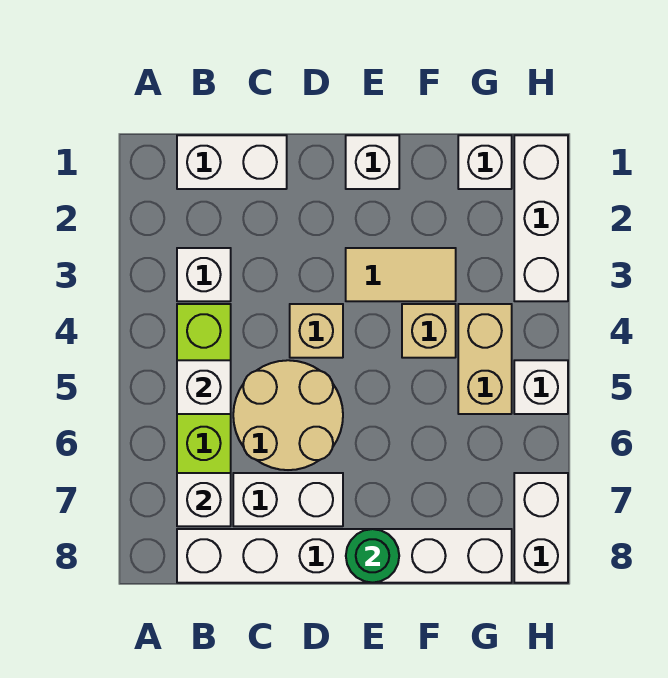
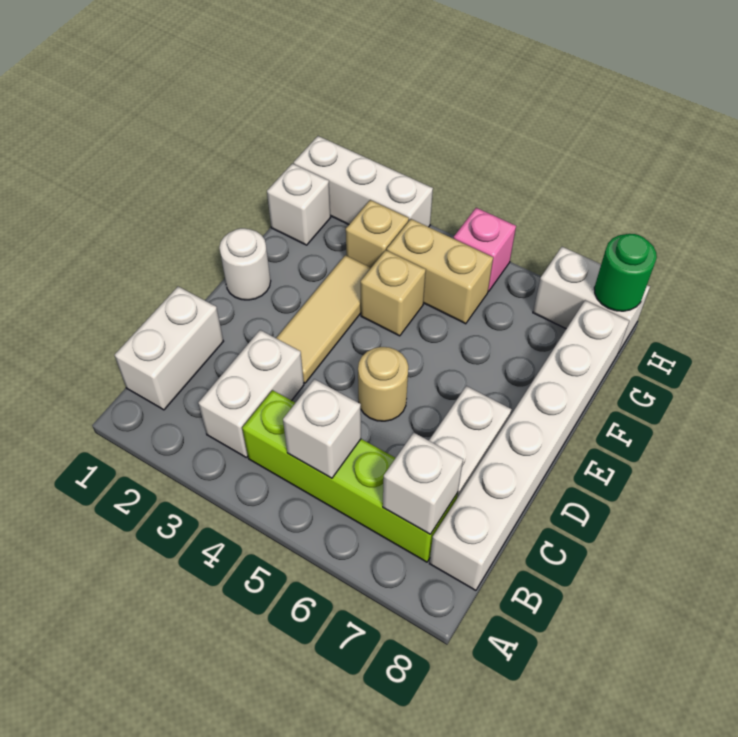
white 1x1 brick [177,248,231,301] -> white 1x2 brick [198,330,304,457]
tan 2x2 round brick [233,360,343,470] -> tan 1x1 round brick [358,347,408,421]
tan 1x1 brick [290,304,343,358] -> tan 1x1 brick moved to [346,200,409,267]
white 1x1 brick [346,135,399,189] -> white 1x1 round brick [219,228,271,300]
tan 1x2 tile [346,248,456,301] -> tan 1x3 tile [276,255,371,383]
green 1x1 round brick [346,529,399,583] -> green 1x1 round brick moved to [594,234,657,311]
white 1x1 brick [514,360,568,414] -> pink 1x1 brick [453,208,516,292]

